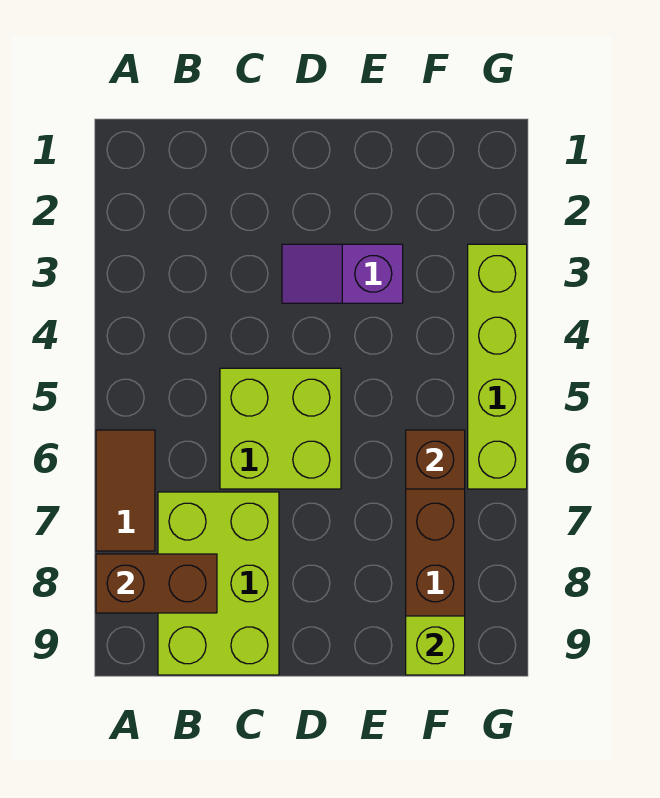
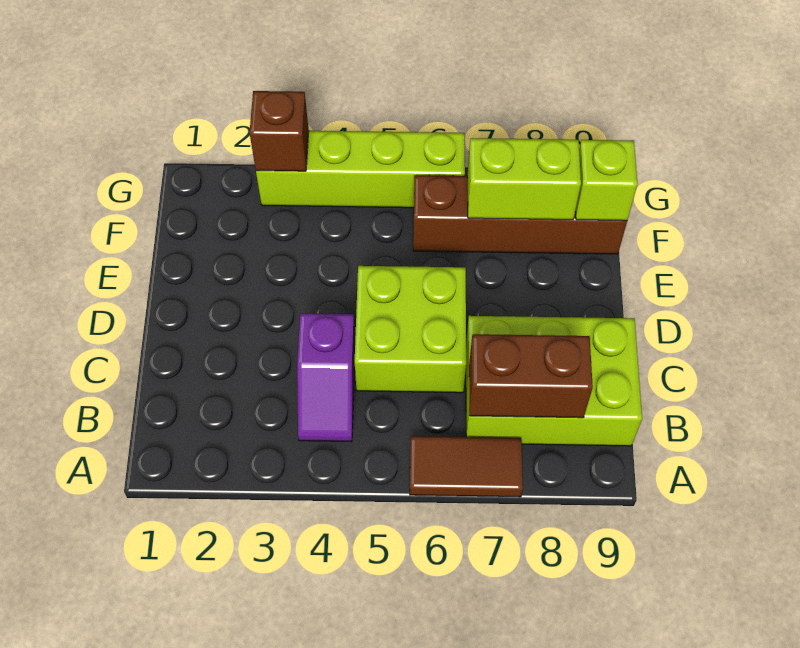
brown 1x2 brick [96,554,217,613] -> brown 1x2 brick turned to [469,334,593,418]
purple 1x2 slope [282,244,403,303] -> purple 1x2 slope moved to [297,313,355,441]
brown 1x1 brick [406,430,465,489] -> brown 1x1 brick moved to [250,91,309,171]
none -> lime 1x2 brick [467,138,581,220]

